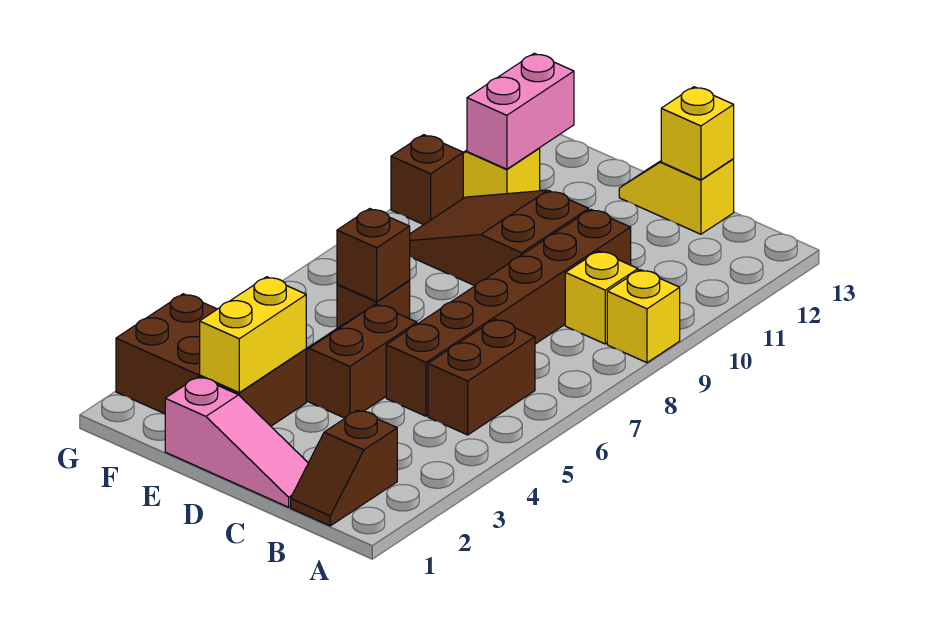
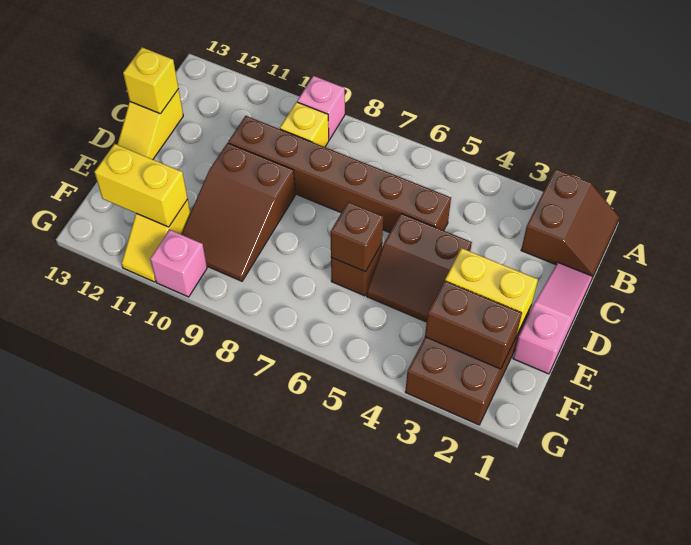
yellow 1x1 brick [607,270,680,363] -> pink 1x1 brick [297,76,345,140]
brown 1x2 slope [291,410,397,526] -> brown 2x2 slope [521,169,619,278]
brown 1x2 brick [428,319,535,435] -> brown 1x2 brick moved to [425,281,522,369]
pink 1x2 brick [467,53,574,169] -> yellow 1x2 brick [94,144,188,227]
brown 1x1 brick [391,135,463,225] -> pink 1x1 brick [150,230,207,297]

